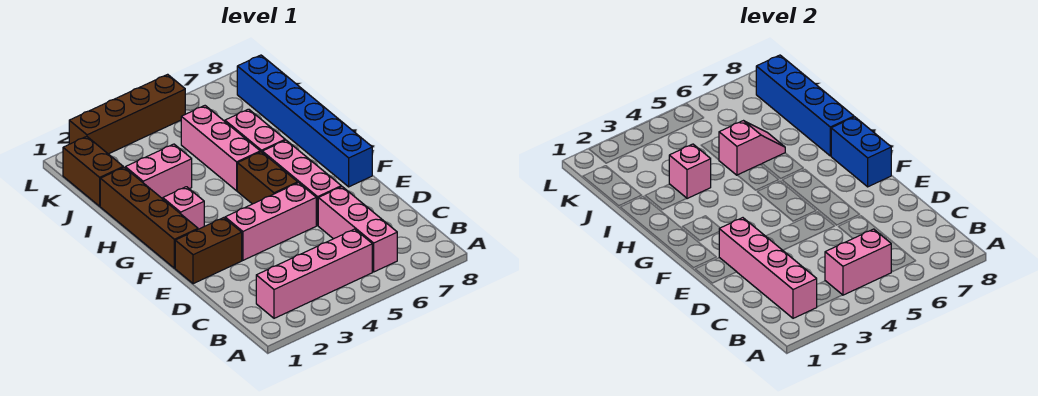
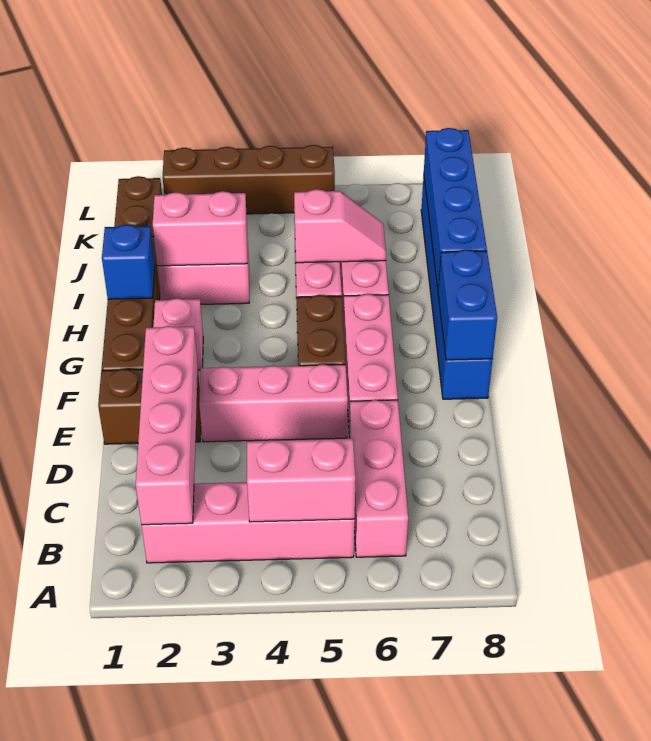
none -> blue 1x1 brick [102,225,155,299]
pink 1x1 brick [669,144,711,199] -> pink 1x2 brick [153,191,247,266]

